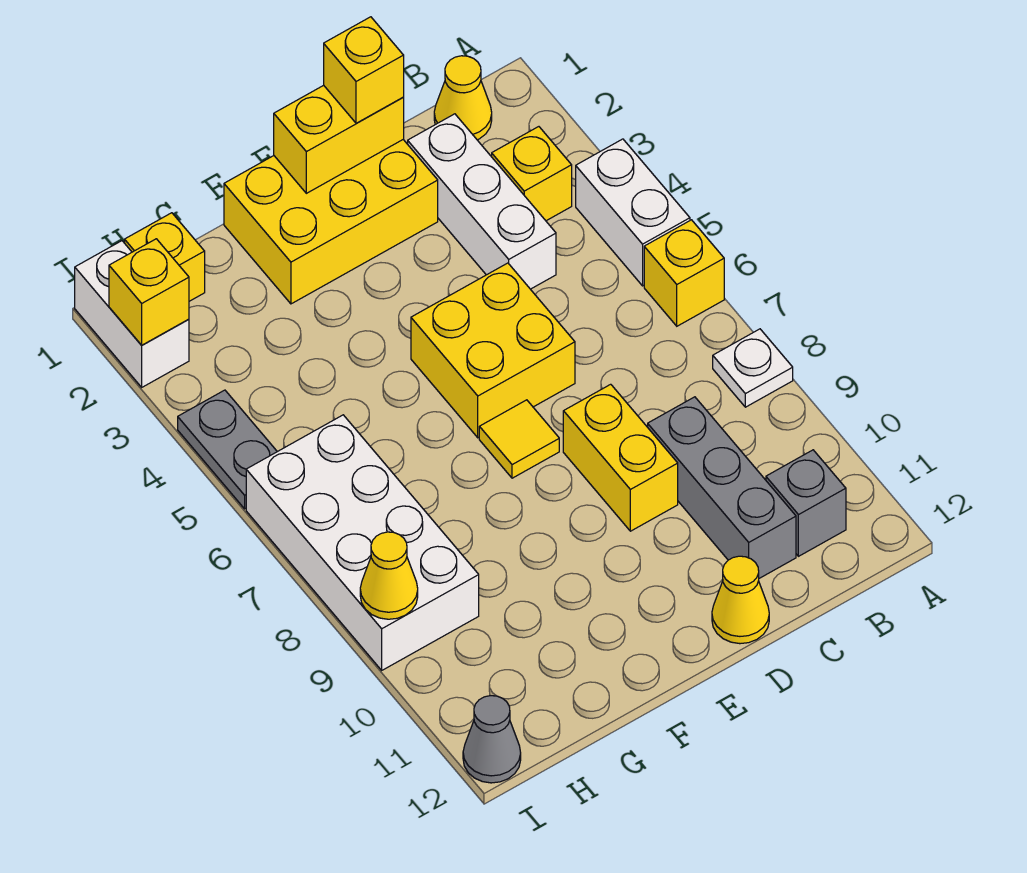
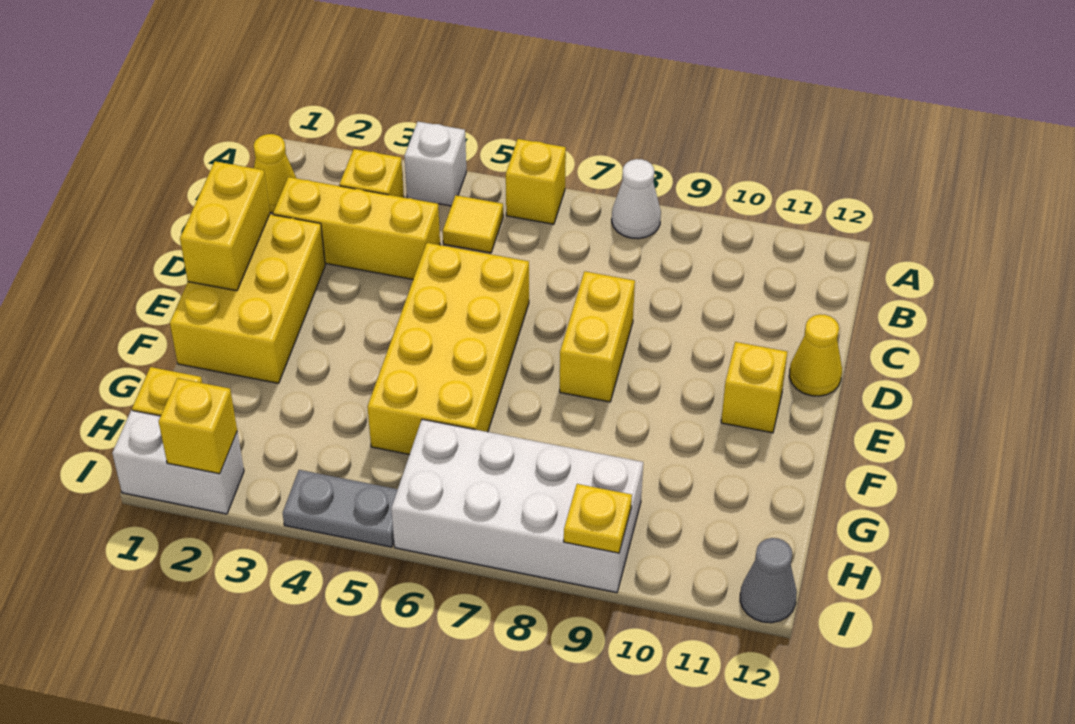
white 1x2 brick [576,139,690,286] -> white 1x1 brick [404,122,466,206]
white 1x1 plate [713,329,793,407] -> white 1x1 cone [612,159,661,239]
grey 1x1 brick [766,450,846,556] -> none
white 1x3 brick [408,114,556,289] -> yellow 1x3 brick [273,177,440,279]
grey 1x3 brick [648,397,796,578] -> none
yellow 1x1 brick [324,17,404,123] -> yellow 1x1 brick moved to [721,342,787,433]
yellow 2x2 brick [411,263,575,438] -> yellow 2x4 brick [367,243,529,455]
yellow 1x2 brick [563,384,678,531] -> yellow 1x2 brick turned to [560,271,635,402]
yellow 1x1 tile [479,400,559,478] -> yellow 1x1 tile moved to [443,195,503,253]
yellow 1x1 cone [360,532,418,619] -> yellow 1x1 plate [564,484,632,553]

